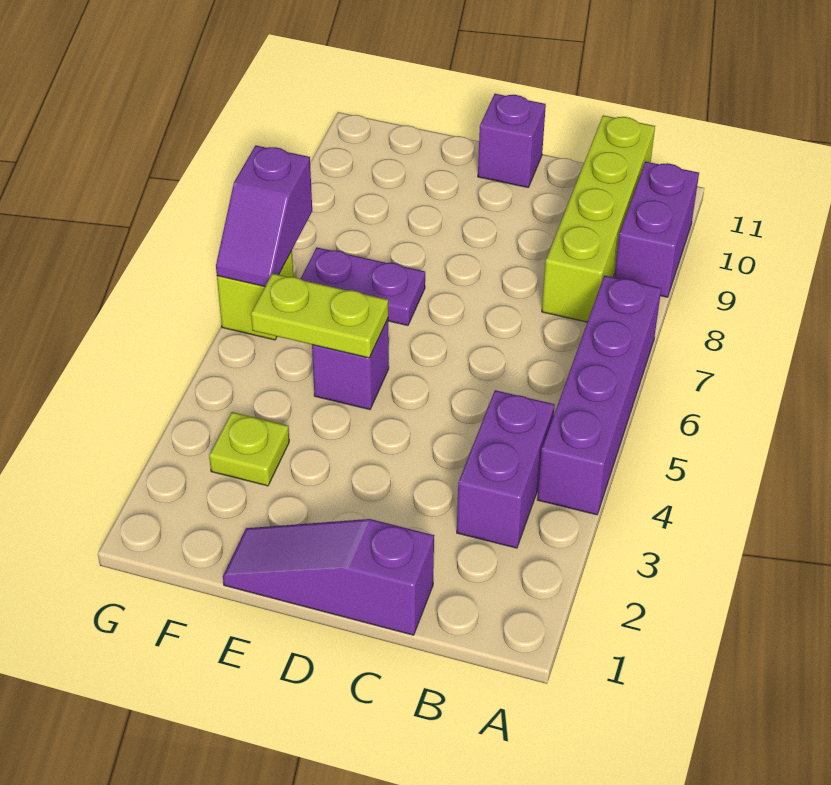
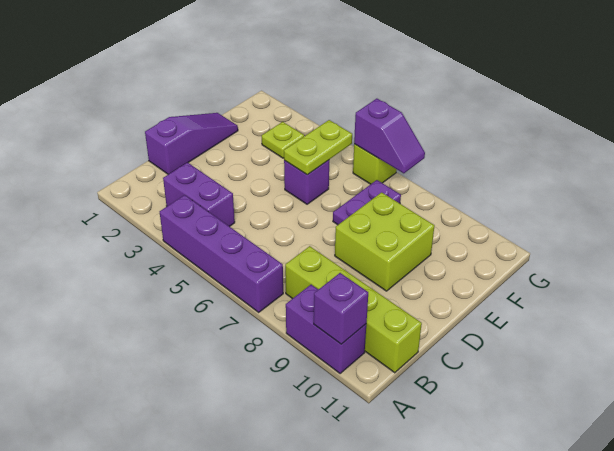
none -> lime 2x2 brick [335,192,434,291]
purple 1x1 brick [478,94,546,187] -> purple 1x1 brick moved to [314,273,368,344]
purple 1x2 slope [216,145,312,286] -> purple 1x2 slope turned to [354,99,425,173]

